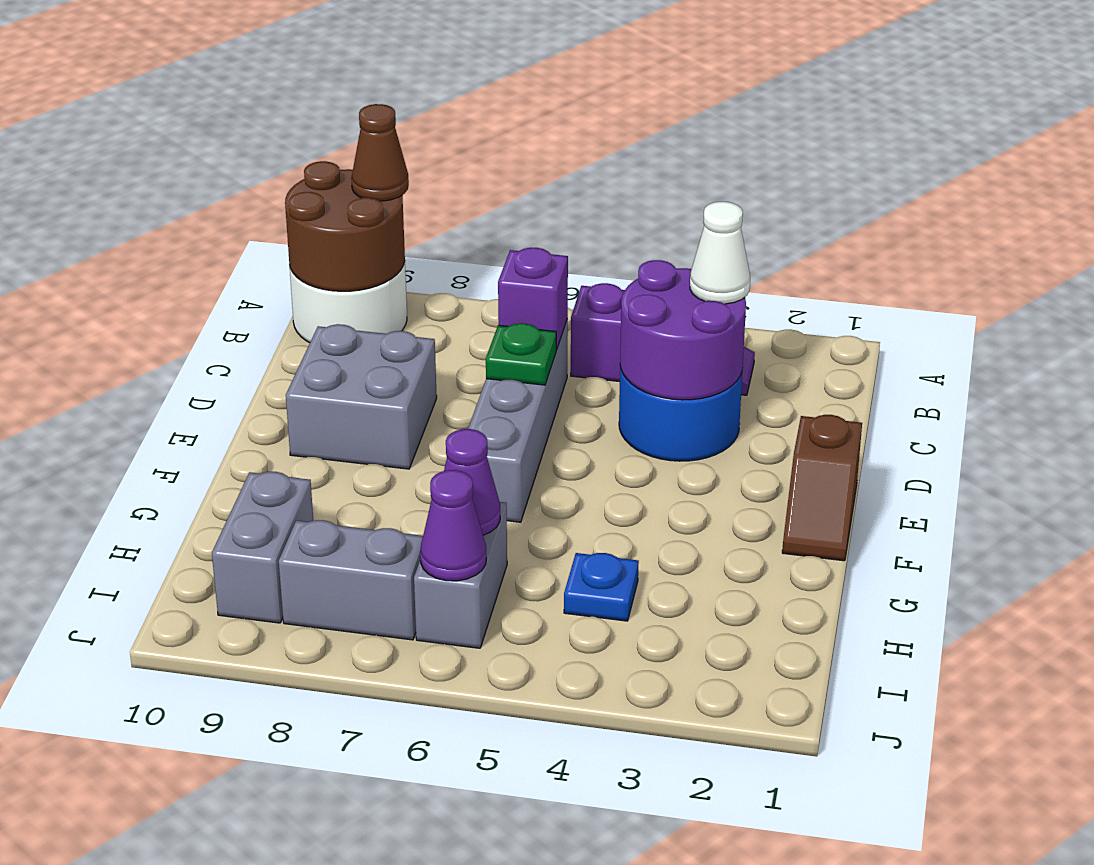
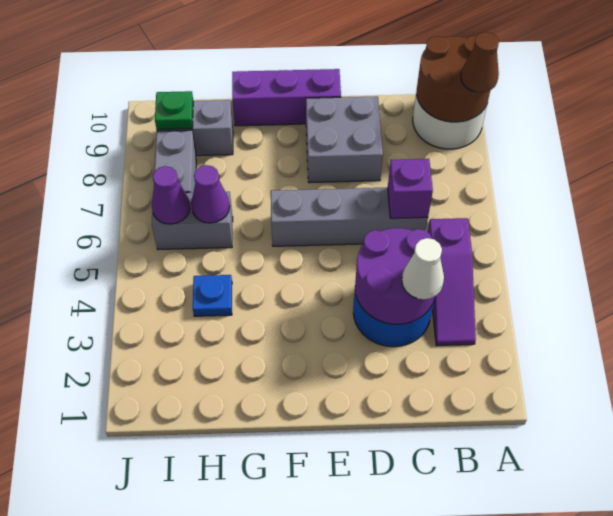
green 1x1 plate [486,323,556,385] -> green 1x1 plate moved to [155,91,193,130]
brown 1x2 slope [782,415,862,561] -> none
none -> purple 1x3 brick [232,69,341,126]

